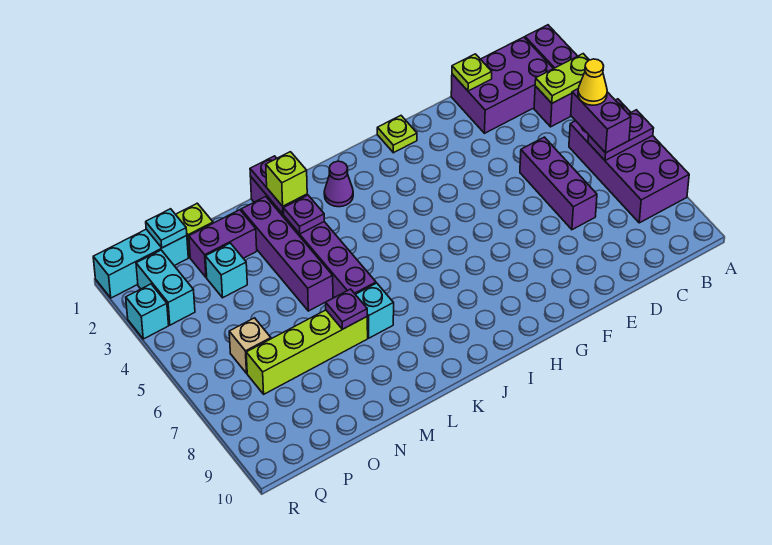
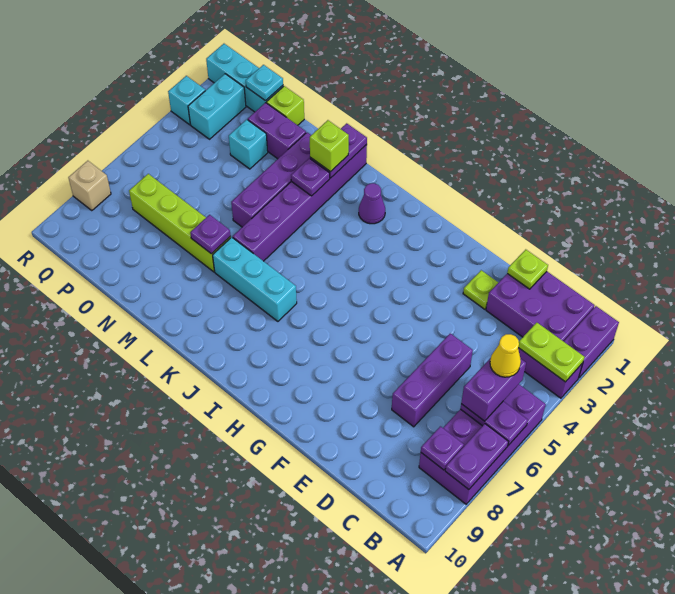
none -> purple 1x2 plate [445,424,509,489]
none -> purple 1x1 plate [421,426,464,470]
lime 1x1 plate [377,116,417,153] -> lime 1x1 plate moved to [463,270,498,309]
cyan 1x1 brick [355,283,394,338] -> cyan 1x3 brick [213,237,297,321]
tan 1x1 brick [229,318,271,373] -> tan 1x1 brick moved to [68,161,111,211]

